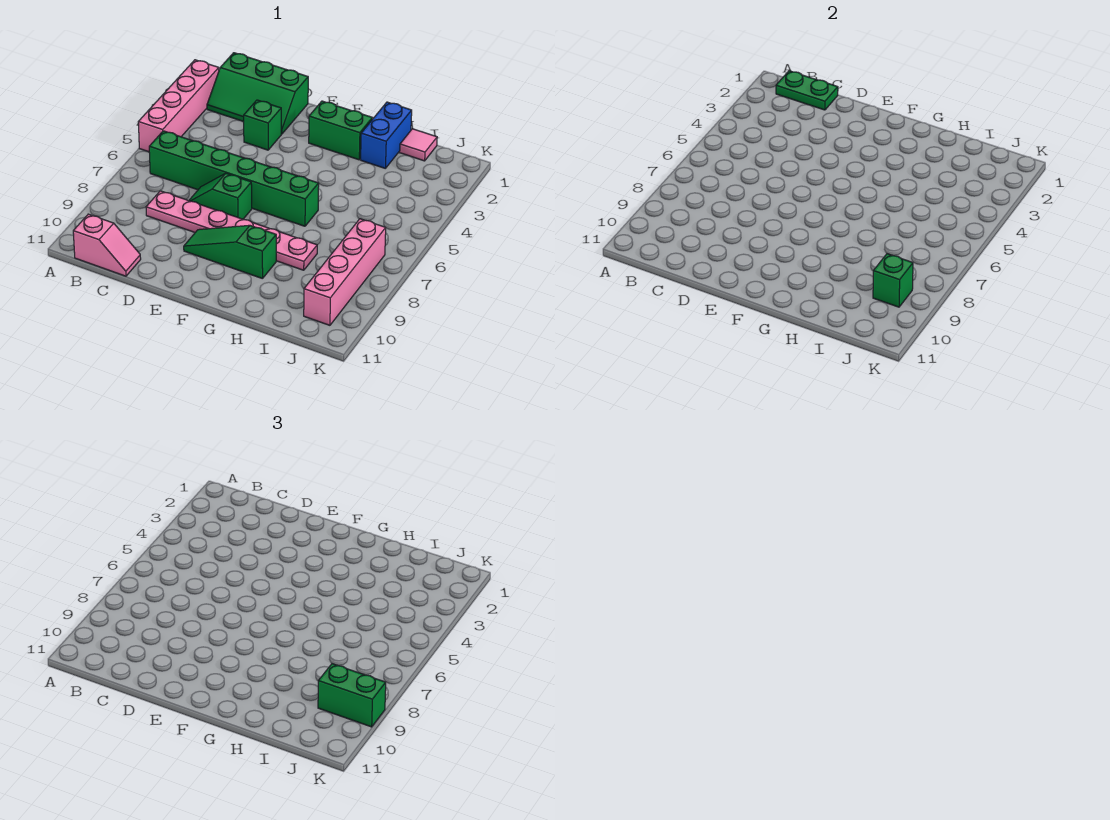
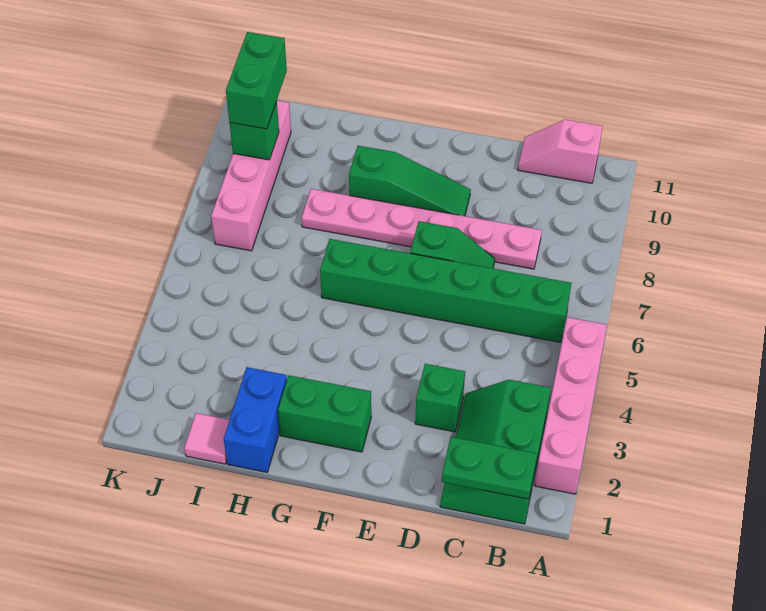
green 2x3 slope [207,53,308,134] -> green 2x3 slope turned to [440,380,551,524]
green 1x2 brick [318,664,386,727] -> green 1x2 brick turned to [226,32,287,129]

